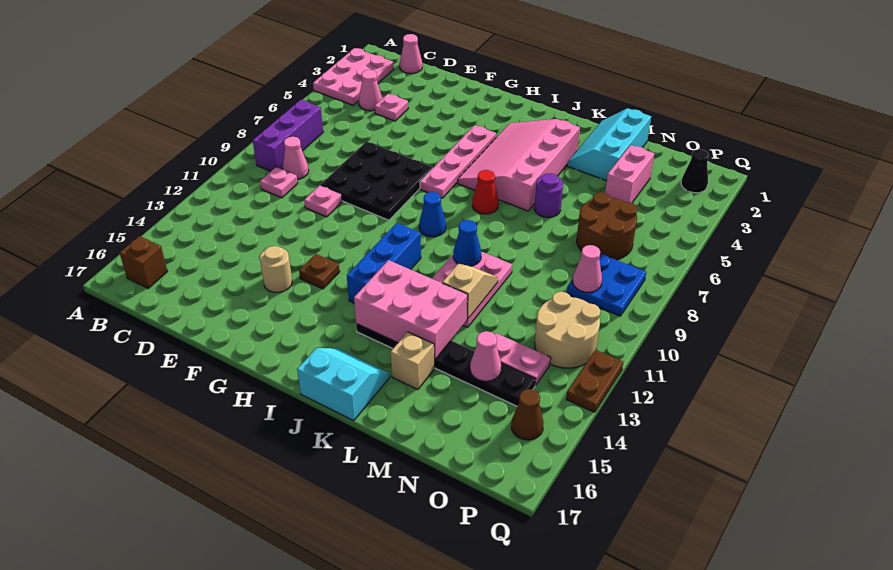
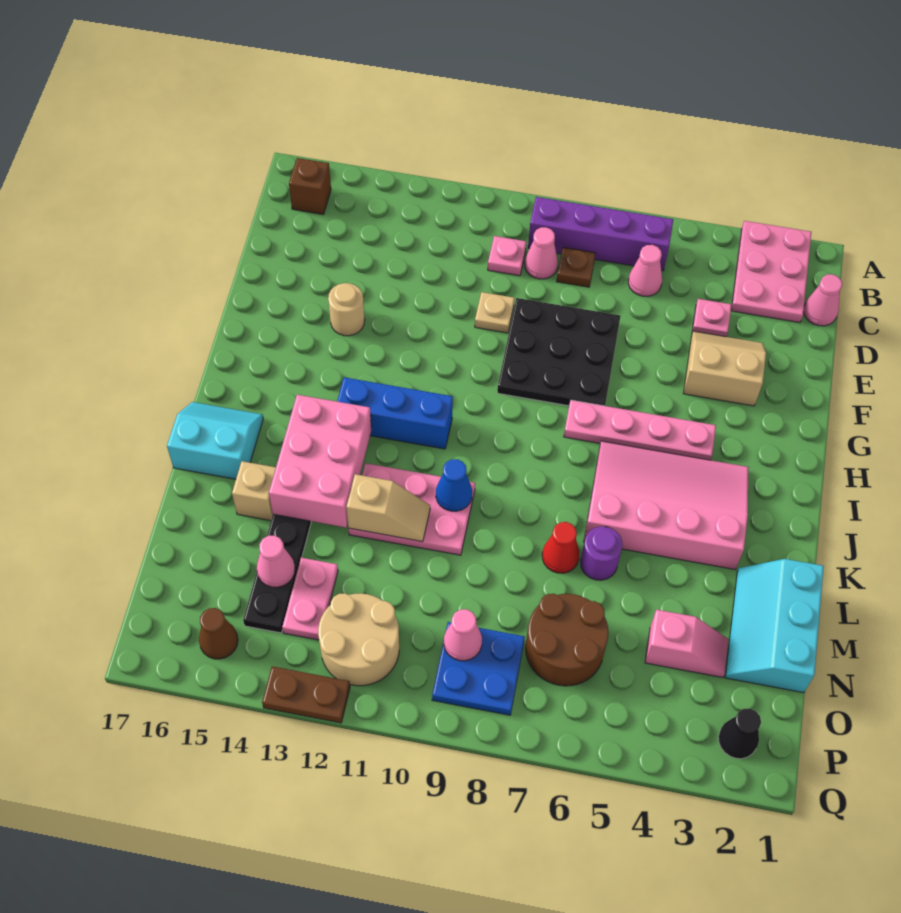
pink 2x3 plate [313,48,394,105] -> pink 2x3 plate turned to [731,221,811,322]
purple 1x3 brick [253,100,323,171] -> purple 1x4 brick [528,197,673,271]
pink 1x1 cone [359,70,382,111] -> pink 1x1 cone moved to [628,245,662,296]
none -> tan 2x2 slope [683,331,766,406]
pink 1x1 plate [304,185,342,217] -> tan 1x1 plate [475,292,515,333]
brown 1x1 plate [299,254,340,289] -> brown 1x1 plate moved to [557,247,596,287]
blue 1x1 cone [419,192,446,237] -> none
red 1x1 cone [472,170,499,214] -> red 1x1 cone moved to [542,522,579,573]
cyan 2x2 slope [297,348,390,421] -> cyan 2x2 slope turned to [167,402,263,479]
cyan 2x3 slope [567,108,651,181] -> cyan 2x3 slope turned to [725,559,824,693]
pink 1x2 brick [605,145,654,203] -> pink 1x2 slope [645,610,729,678]

